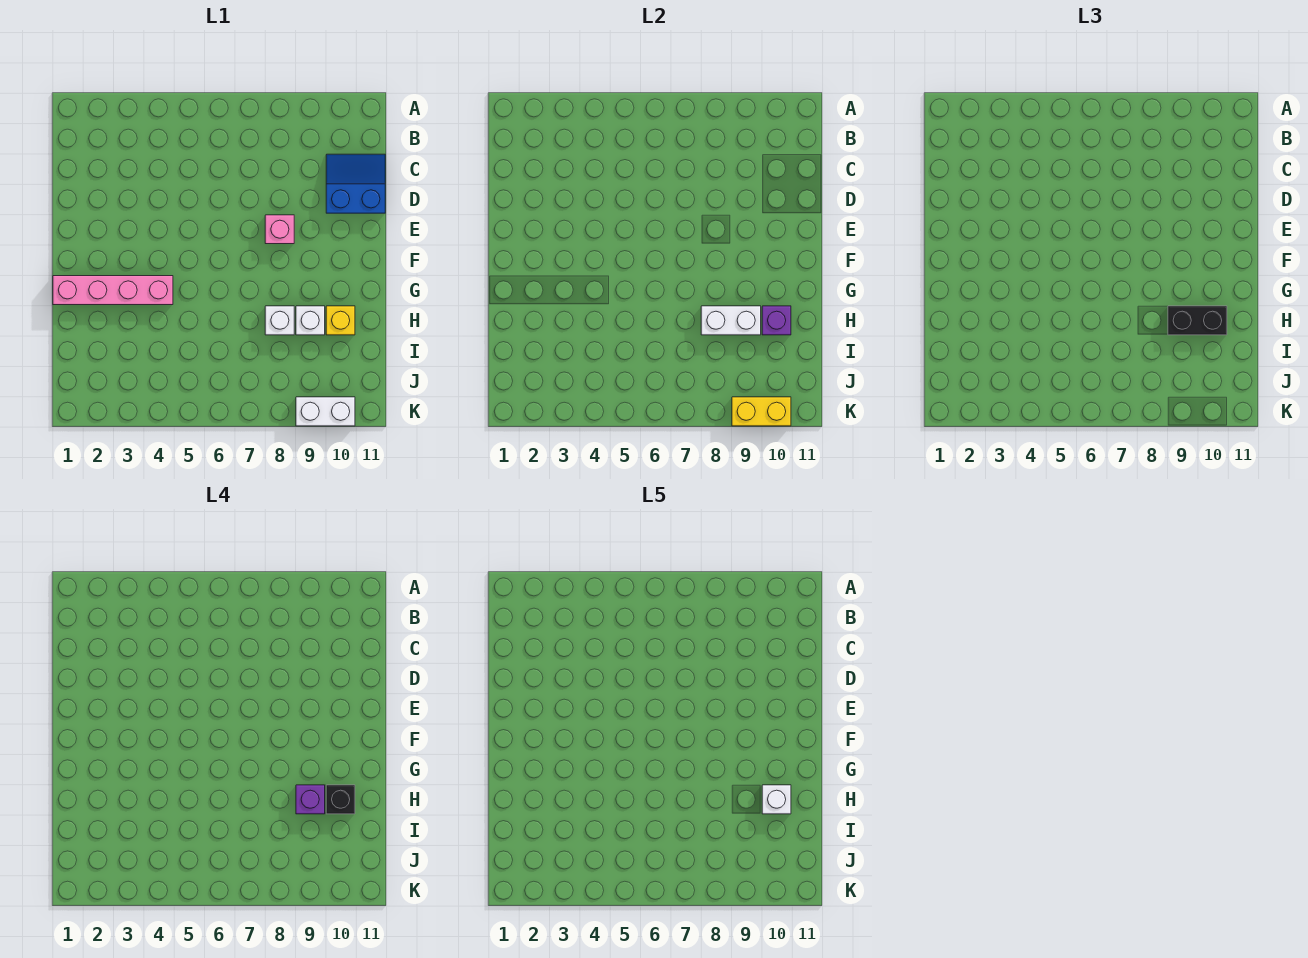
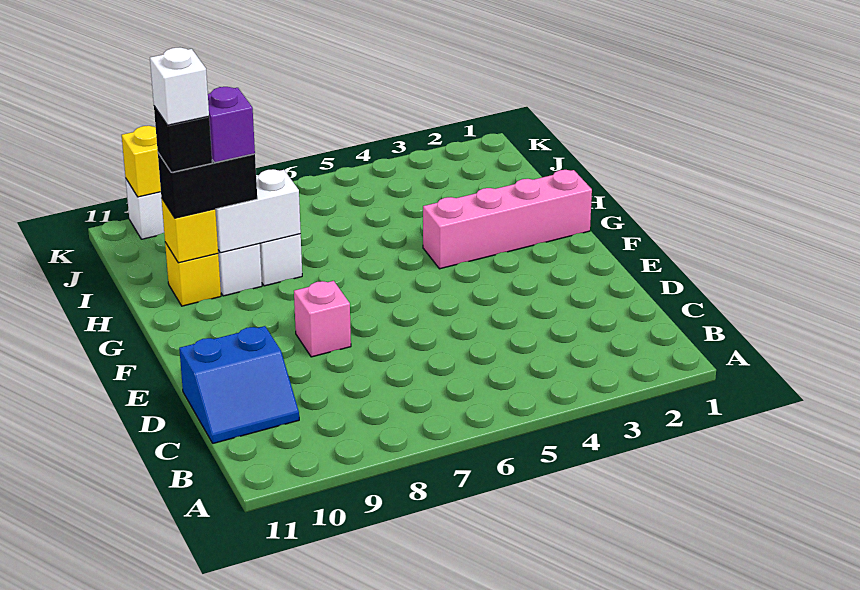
purple 1x1 brick [762,306,791,335] -> yellow 1x1 brick [161,198,218,263]

